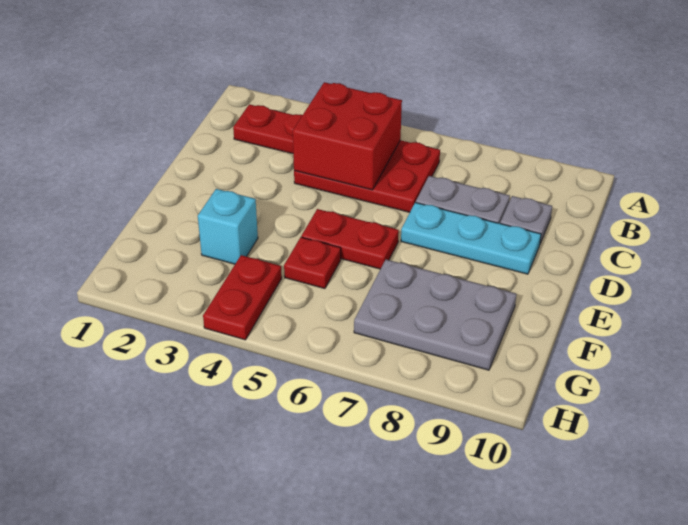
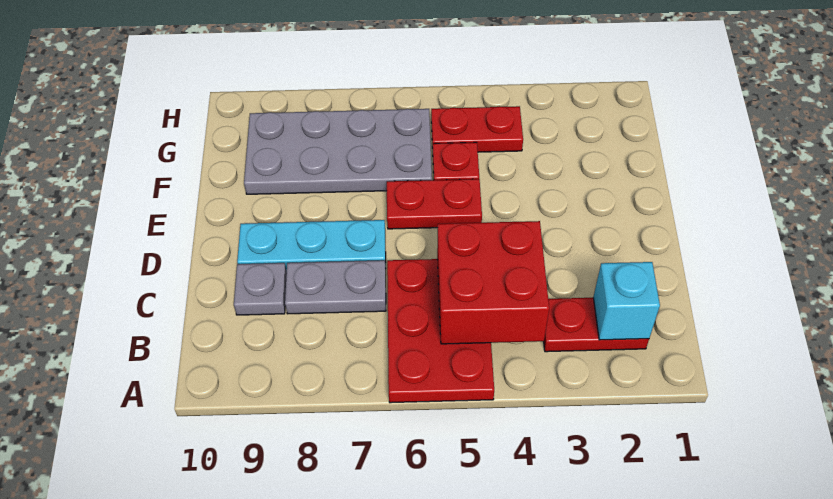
red 2x3 plate [294,140,440,212] -> red 2x3 plate turned to [387,259,494,403]
cyan 1x1 brick [198,189,258,264] -> cyan 1x1 brick moved to [593,262,660,340]
grey 2x3 plate [354,260,516,370] -> grey 2x4 plate [244,109,432,194]
red 1x2 plate [203,255,282,340] -> red 1x2 plate turned to [431,106,523,152]

